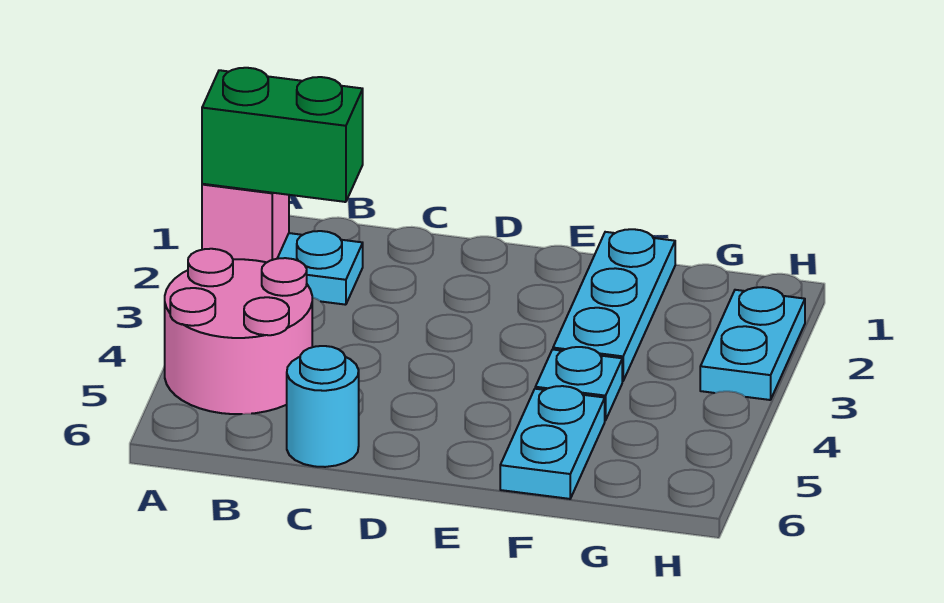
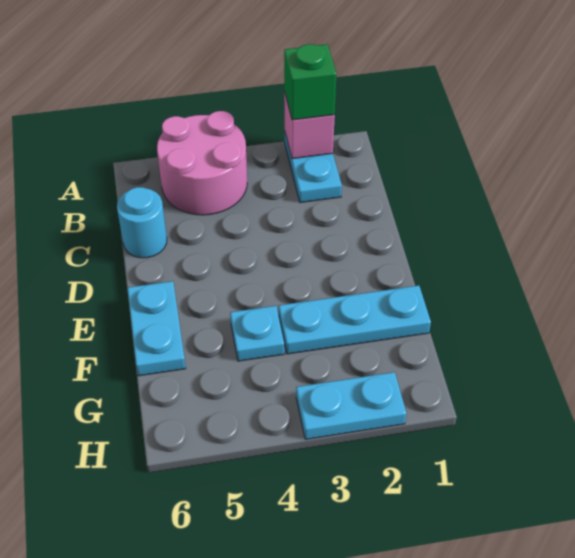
green 1x2 brick [202,68,363,202] -> green 1x1 brick [284,44,337,120]
cyan 1x2 plate [500,386,605,499] -> cyan 1x2 plate turned to [128,281,186,376]

